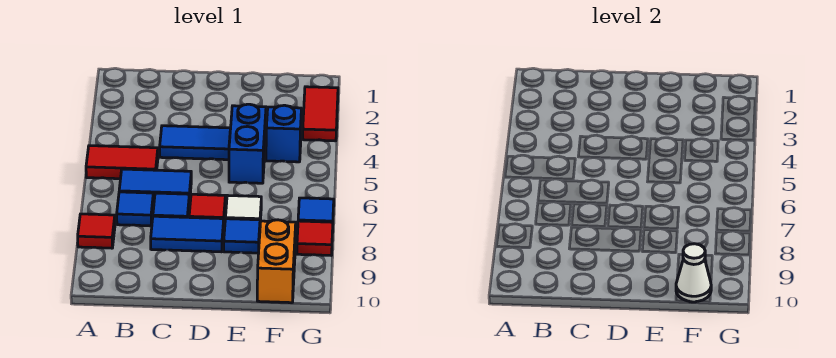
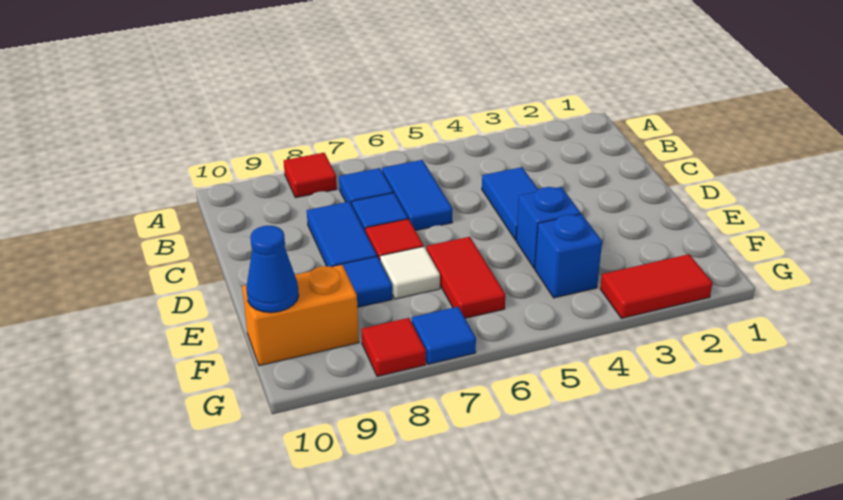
red 1x2 tile [86,146,158,179] -> red 1x2 tile moved to [427,237,505,318]
blue 1x2 brick [229,104,266,183] -> blue 1x1 brick [516,187,581,268]
white 1x1 cone [676,244,711,302] -> blue 1x1 cone [246,226,299,313]

